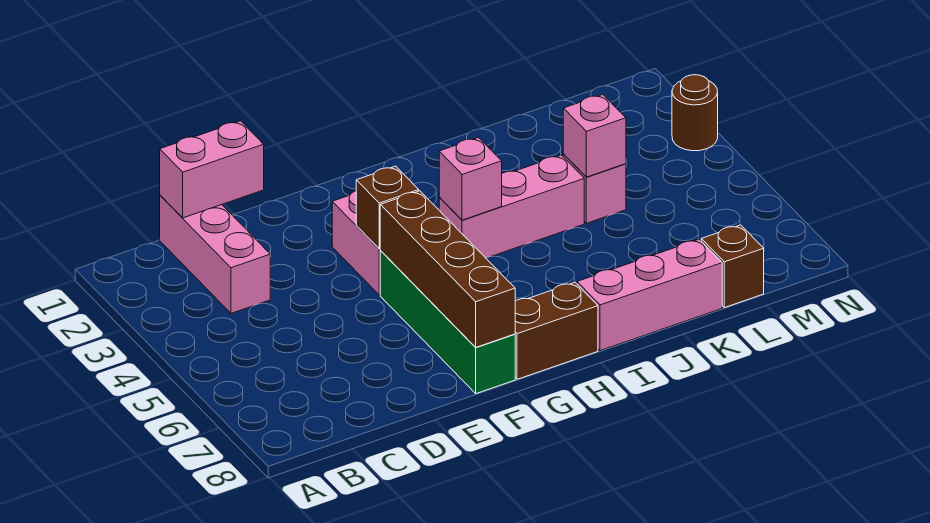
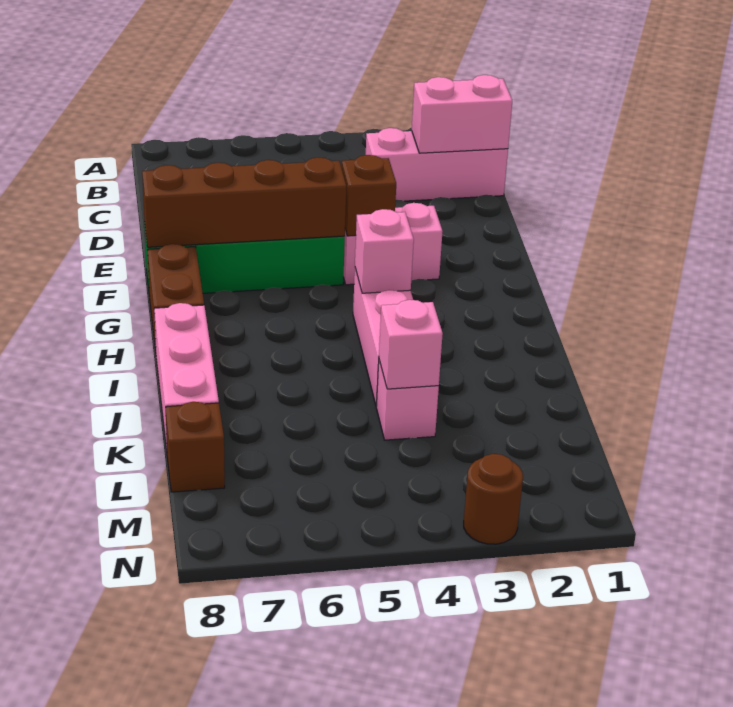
pink 1x2 brick [160,121,264,218] -> pink 1x2 brick turned to [412,75,512,153]

